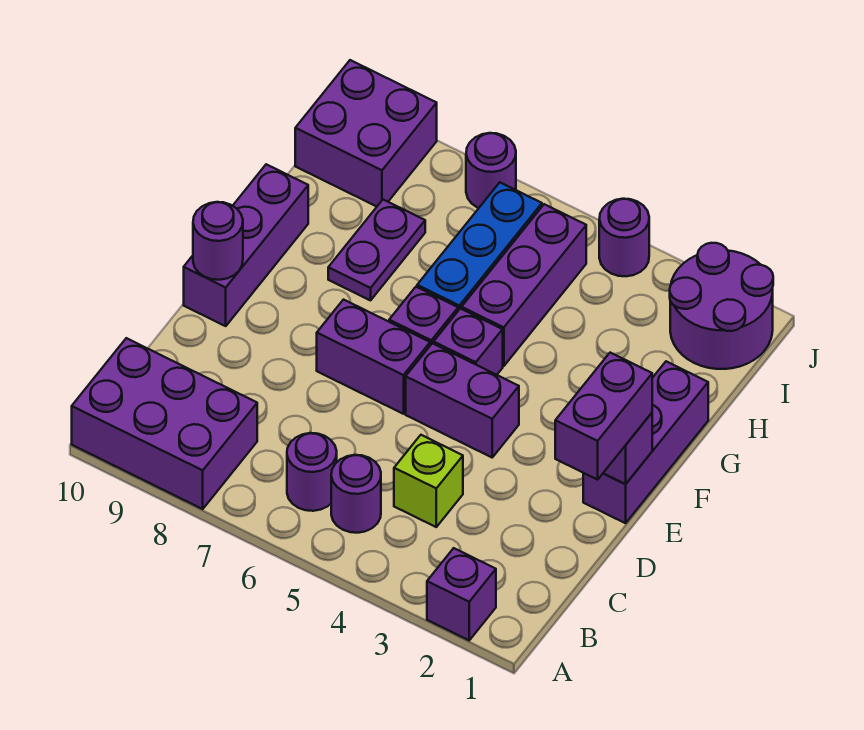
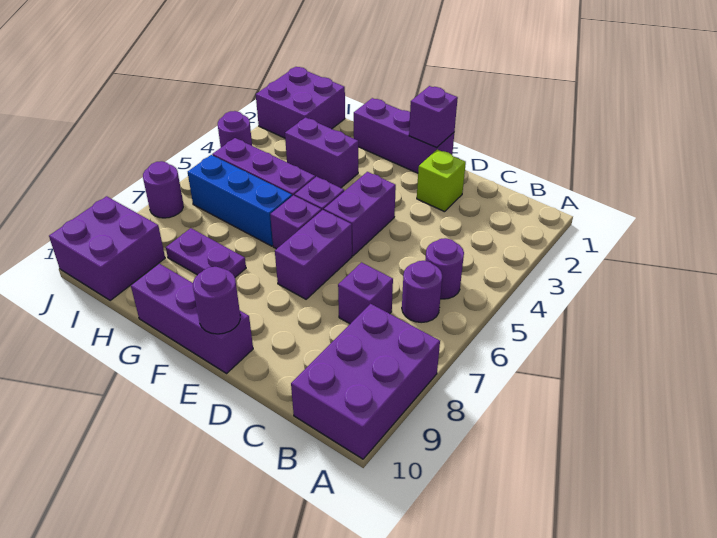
purple 1x1 brick [427,548,496,640] -> purple 1x1 brick moved to [338,263,393,324]
lime 1x1 brick [394,435,463,527] -> lime 1x1 brick moved to [417,150,466,212]
purple 1x2 brick [555,353,652,480] -> purple 1x2 brick moved to [285,117,358,188]
purple 2x2 round brick [670,243,773,369] -> purple 2x2 brick [256,67,345,138]

